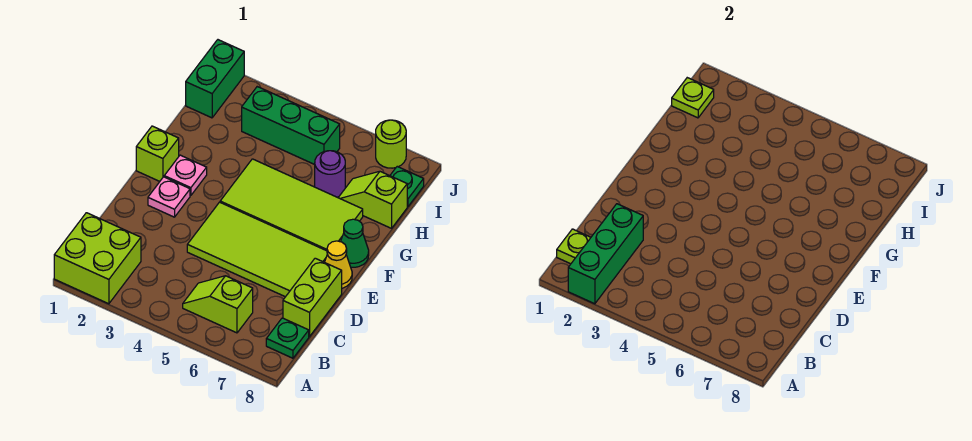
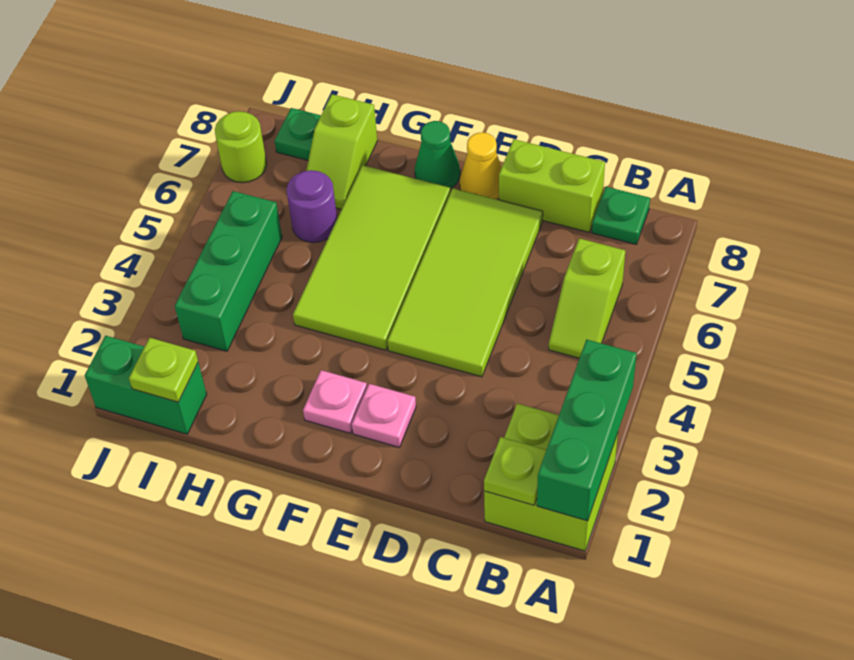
green 1x3 brick [568,204,643,304] -> green 1x3 brick turned to [537,340,637,521]
lime 1x1 brick [136,126,179,181] -> none

